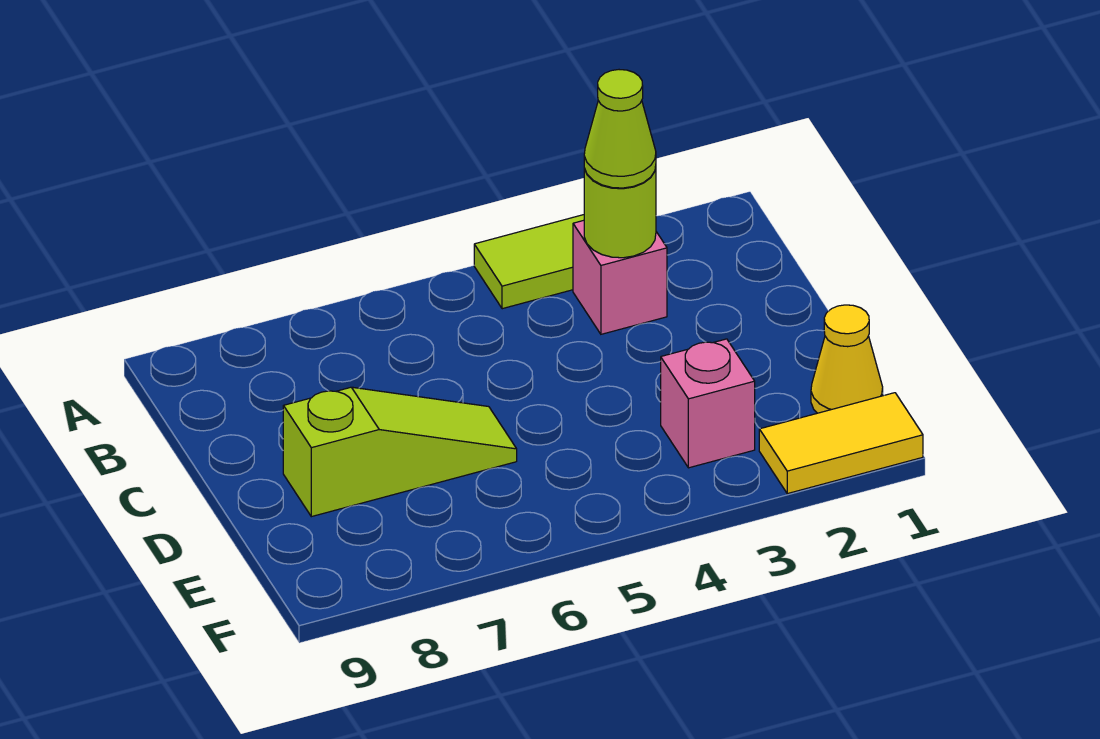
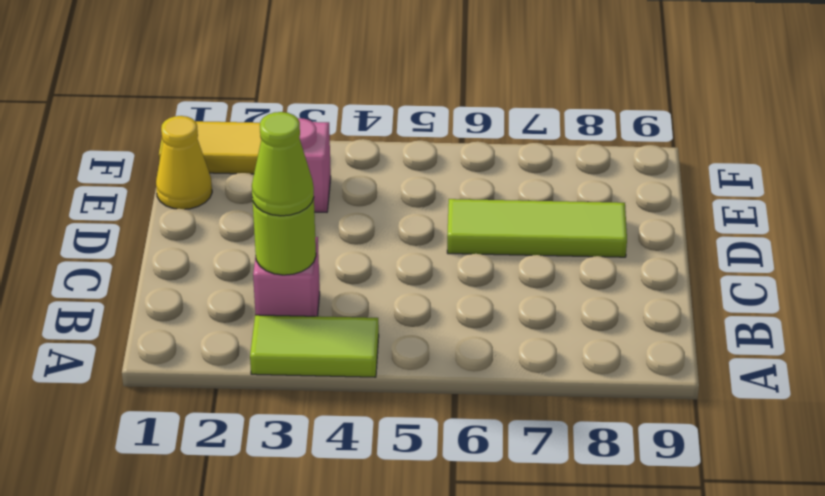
lime 1x3 slope [283,387,517,517] -> lime 1x3 tile [447,199,627,257]

